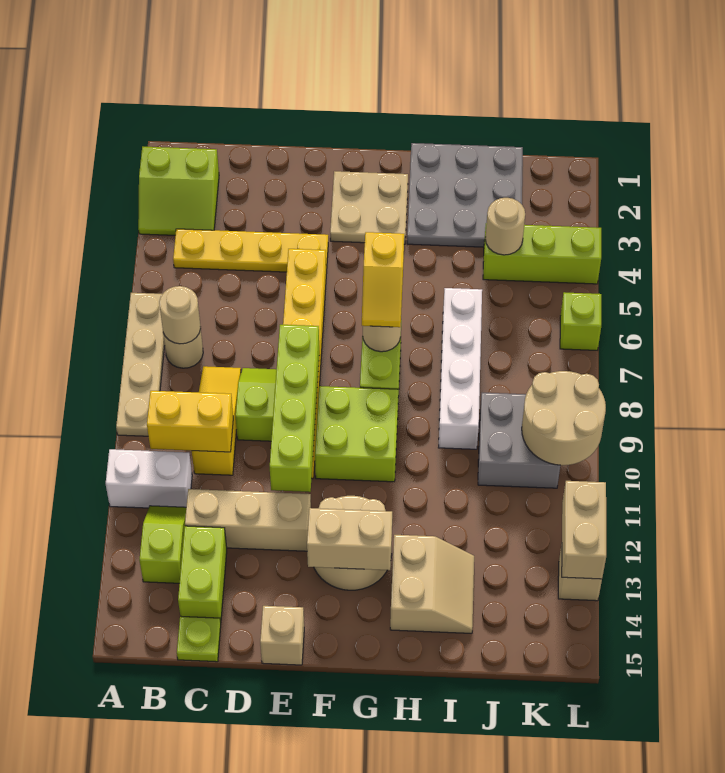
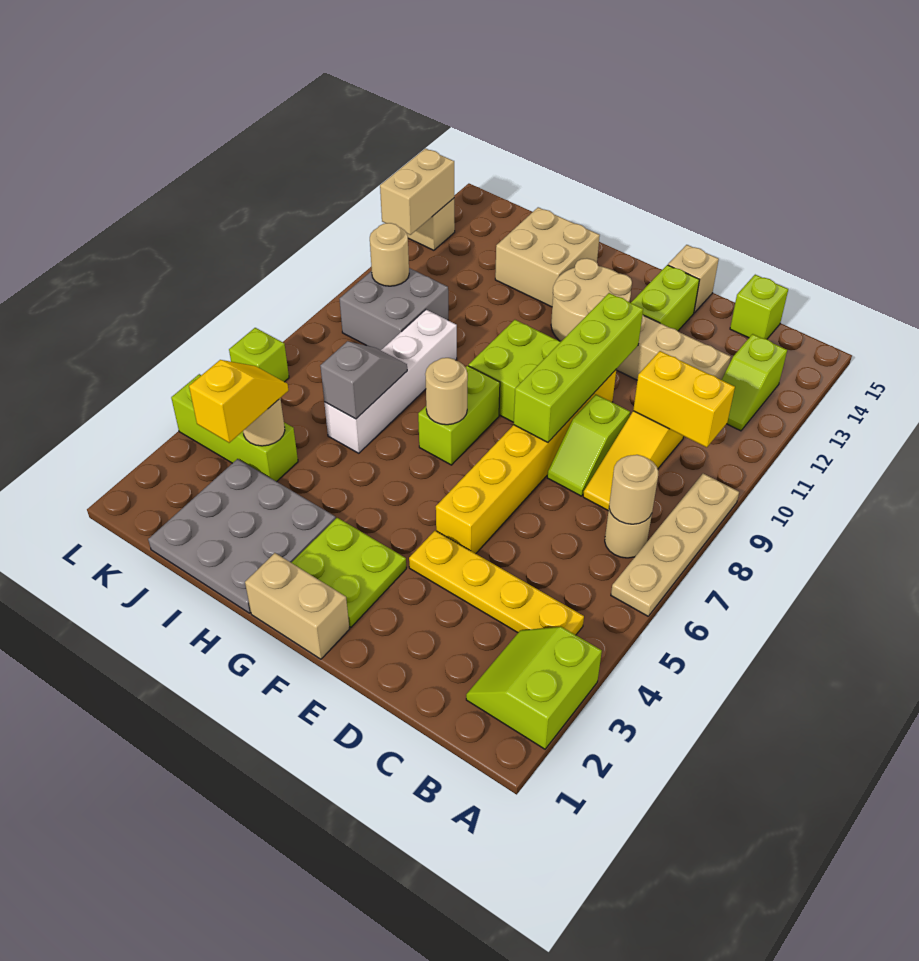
lime 2x2 slope [138,147,219,235] -> lime 2x2 slope turned to [466,627,602,749]
white 1x2 brick [106,449,192,508] -> none
lime 1x2 brick [178,526,227,623] -> lime 1x2 brick moved to [631,265,699,331]
lime 1x1 plate [177,616,221,662] -> lime 1x1 brick [730,275,788,339]
tan 2x2 plate [330,171,408,244] -> lime 2x2 plate [292,518,406,627]
tan 1x2 brick [307,508,392,570] -> tan 1x2 brick moved to [245,553,349,659]
yellow 1x2 slope [362,232,404,327] -> yellow 1x2 slope moved to [189,360,288,443]
tan 2x2 slope [390,535,474,633] -> tan 2x2 brick [495,207,600,307]
none -> grey 1x2 slope [320,341,407,419]
tan 2x2 round brick [522,371,606,465] -> tan 1x1 round brick [370,223,409,286]

